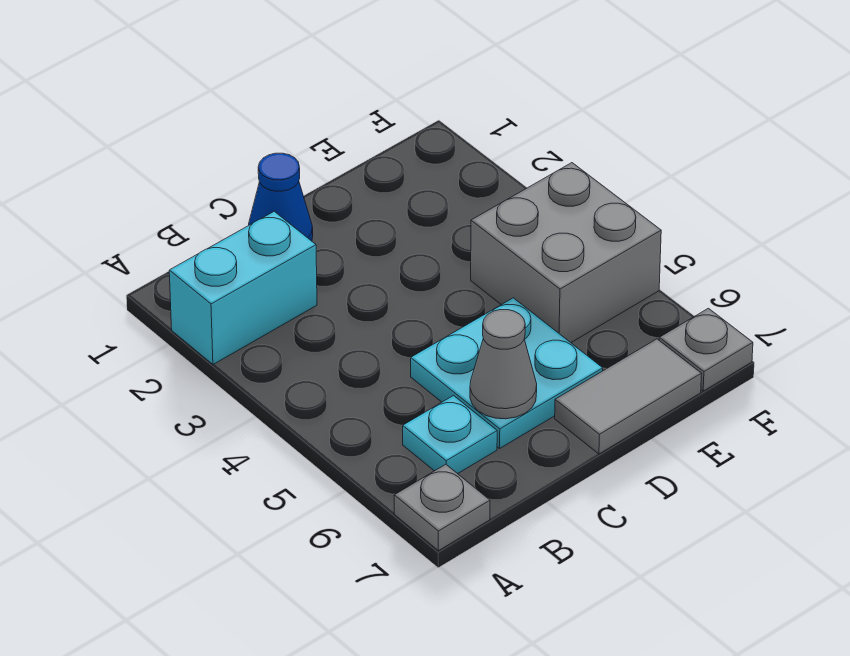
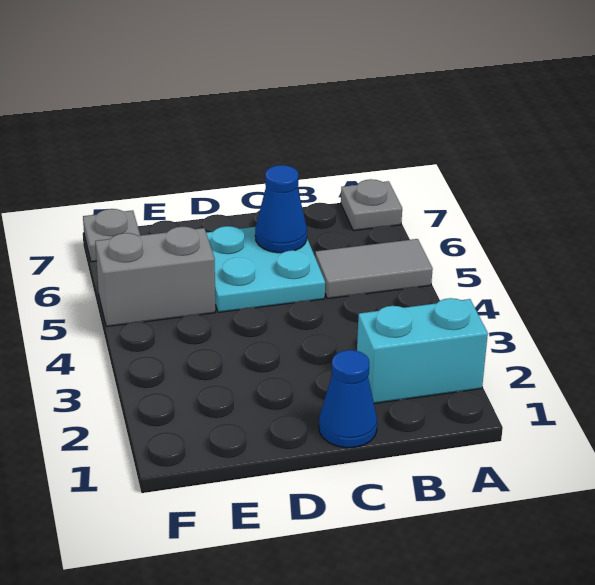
cyan 1x1 plate [403,396,497,474] -> none
grey 1x1 cone [470,310,537,419] -> blue 1x1 cone [255,165,307,253]
grey 1x2 tile [555,339,702,454] -> grey 1x2 tile moved to [315,239,433,299]
grey 2x2 brick [471,163,661,343] -> grey 1x2 brick [95,226,215,327]

